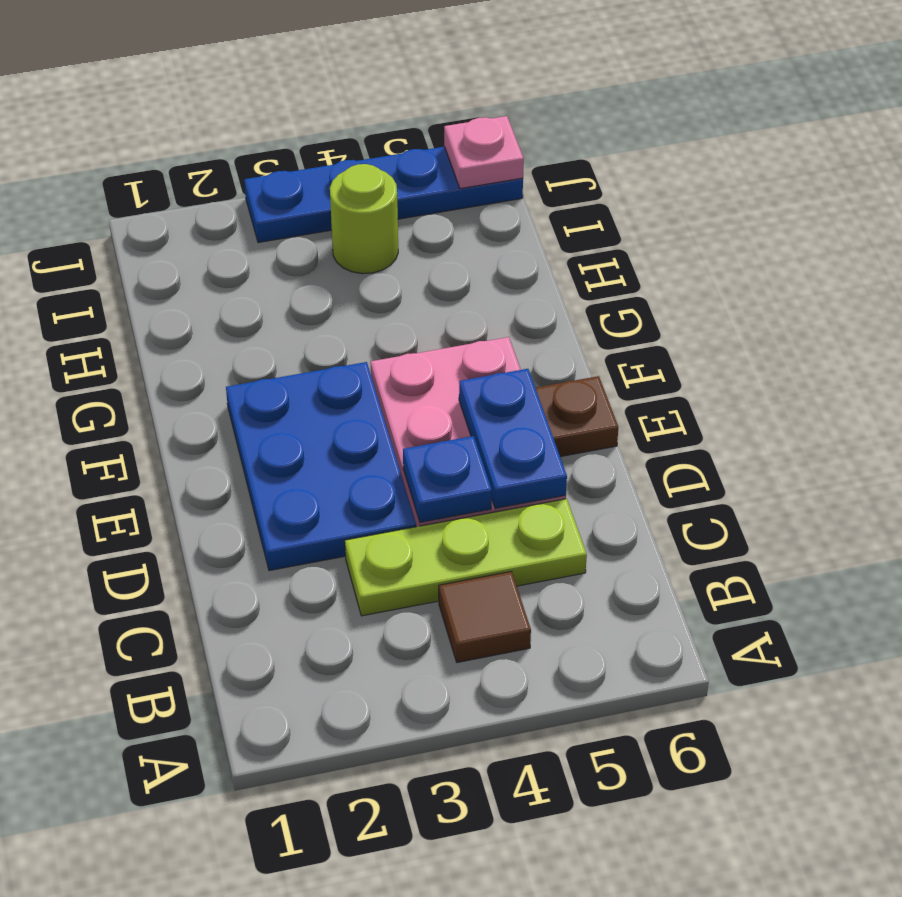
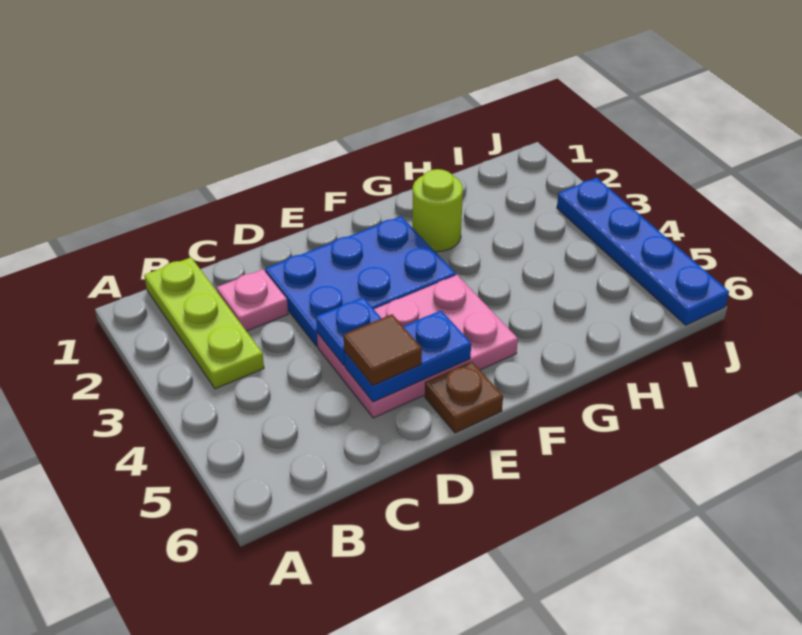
brown 1x1 tile [439,571,531,662] -> brown 1x1 tile moved to [344,314,422,386]
lime 1x3 plate [345,499,587,616] -> lime 1x3 plate moved to [144,257,264,389]
lime 1x1 round brick [330,164,398,274] -> lime 1x1 round brick moved to [412,169,463,252]
pink 1x1 plate [444,116,524,189] -> pink 1x1 plate moved to [217,269,288,331]

